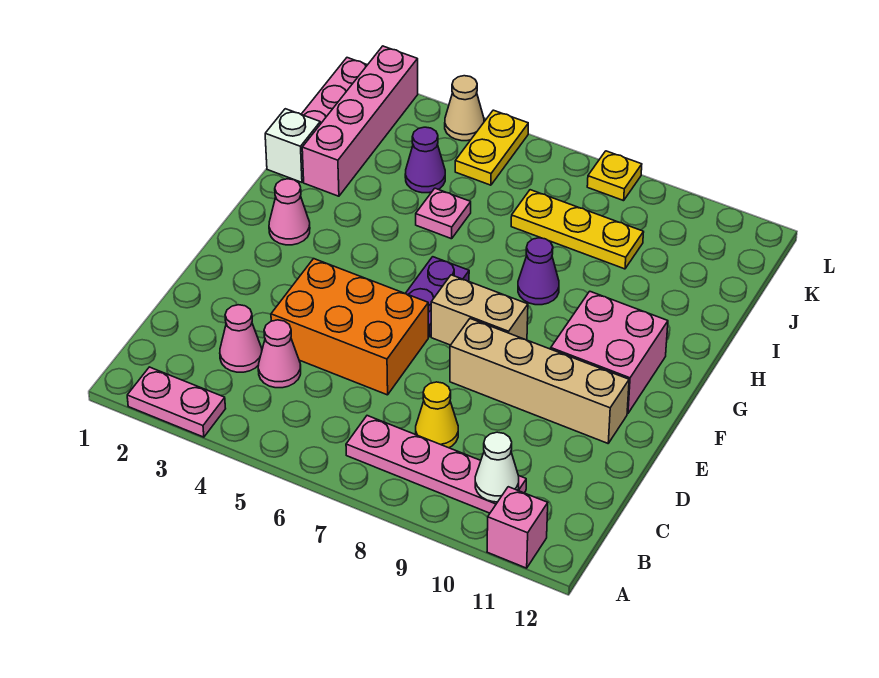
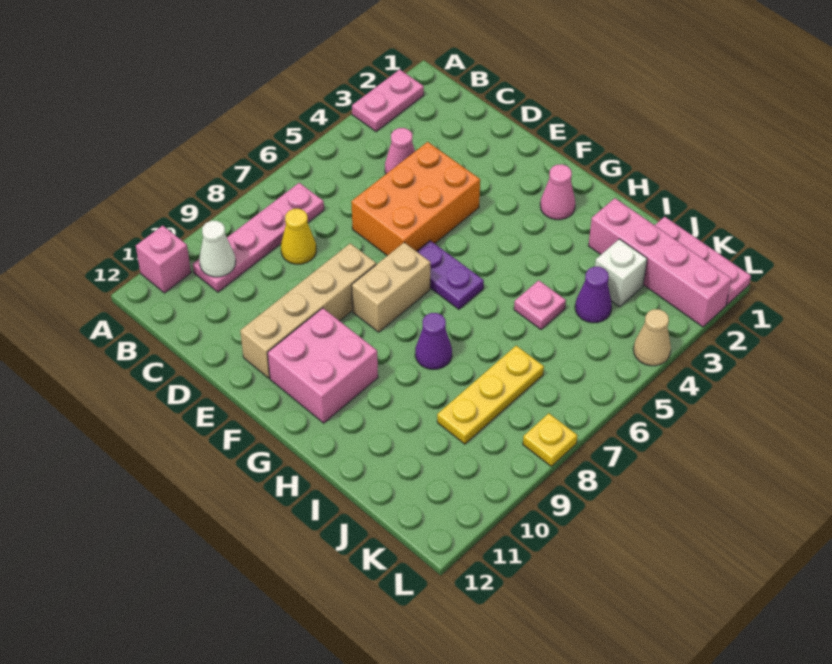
pink 1x1 cone [220,305,262,372] -> none
white 1x1 brick [265,109,320,182] -> white 1x1 brick moved to [595,239,647,307]
yellow 1x2 plate [455,110,528,185] -> none

